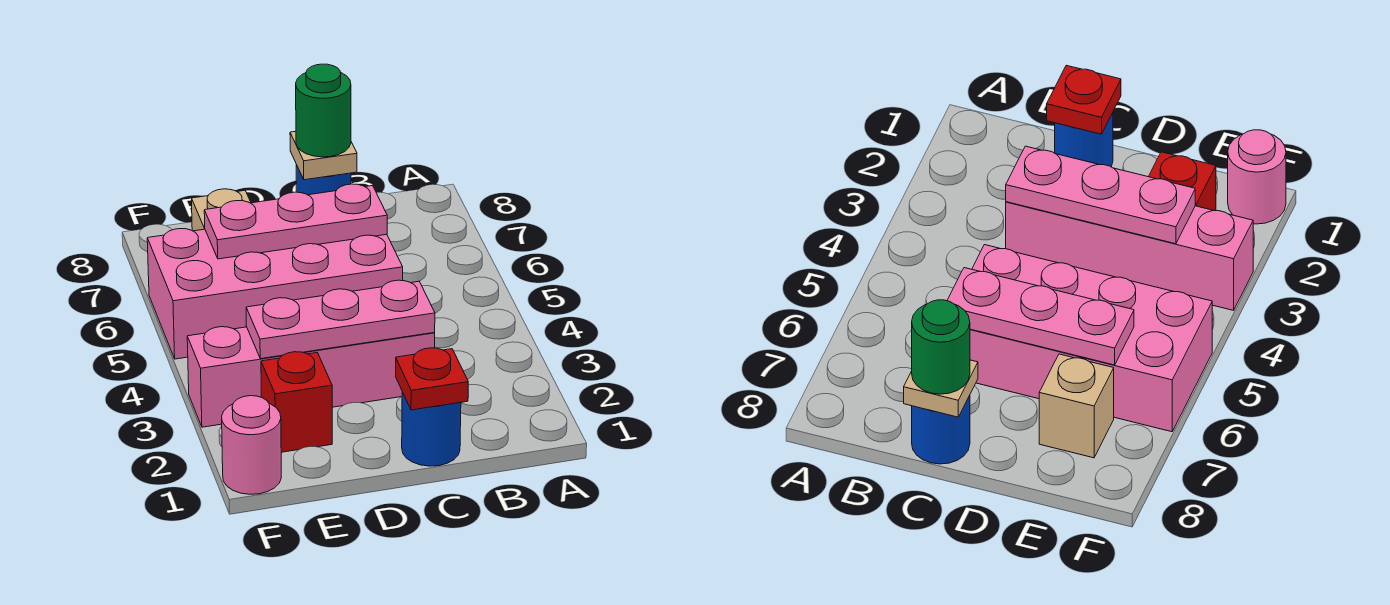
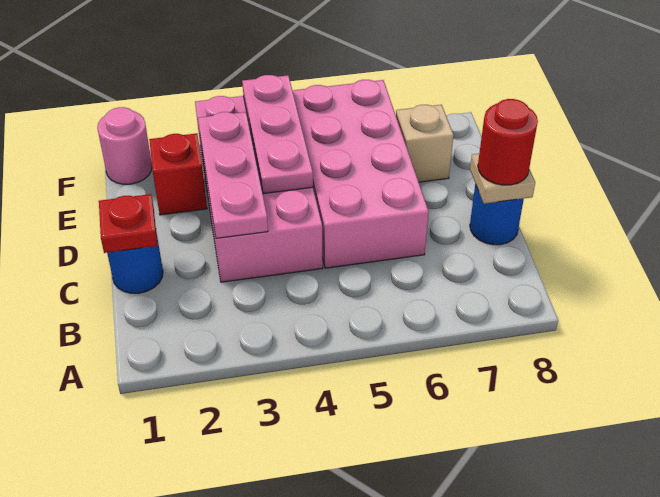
pink 1x4 brick [187,327,435,427] -> pink 2x4 brick [195,96,323,282]
pink 1x3 plate [204,184,387,259] -> pink 1x3 plate moved to [242,75,313,194]
green 1x1 round brick [296,64,351,157] -> red 1x1 round brick [478,99,538,185]

